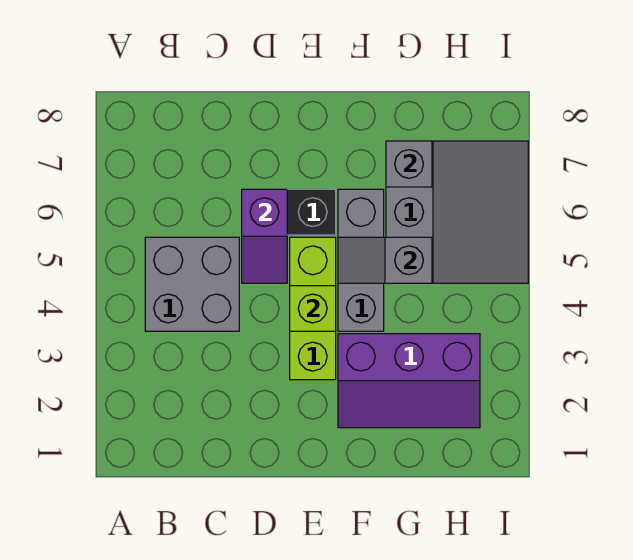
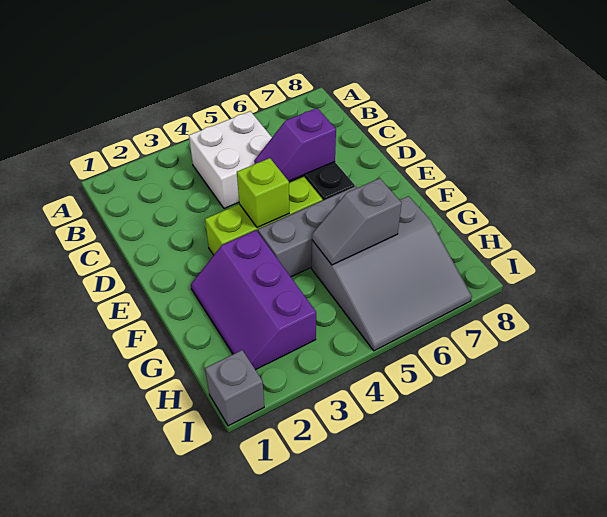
grey 2x2 brick [145,237,239,331] -> white 2x2 brick [189,111,272,209]
grey 1x2 slope [338,237,432,283] -> grey 1x2 slope turned to [312,178,402,265]
grey 1x1 brick [386,141,432,187] -> grey 1x1 brick moved to [205,350,264,426]

